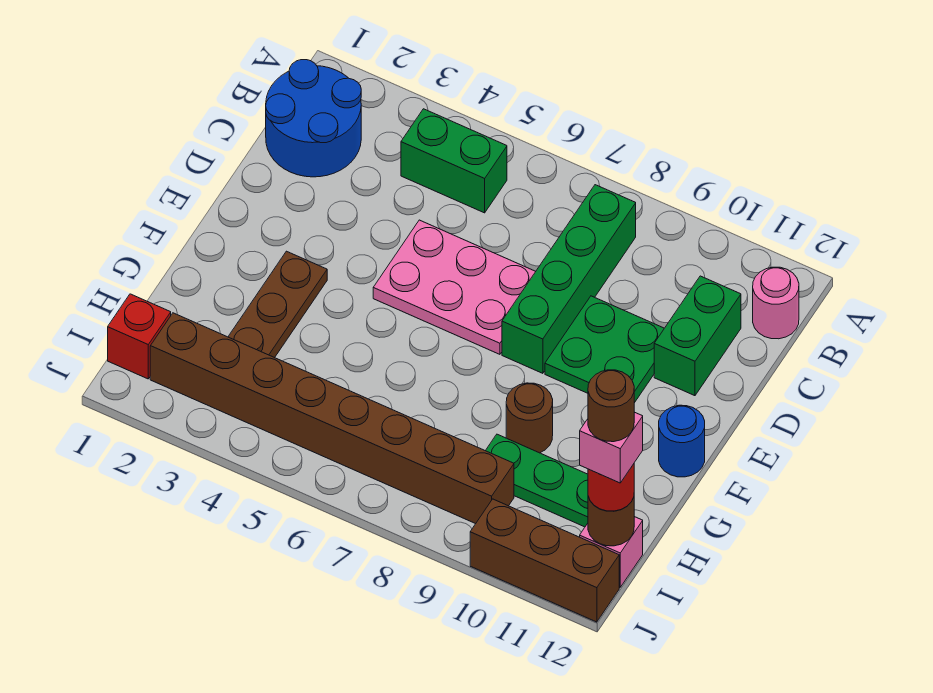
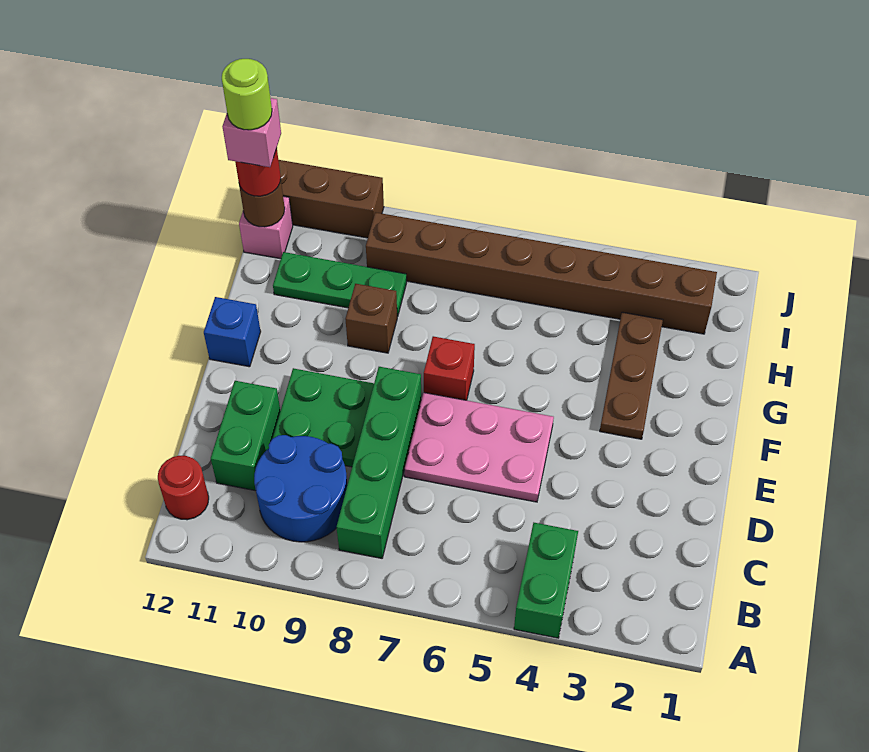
blue 2x2 round brick [266,60,361,177] -> blue 2x2 round brick moved to [254,435,347,542]
green 1x2 brick [401,109,507,213] -> green 1x2 brick turned to [514,523,578,638]
pink 1x1 round brick [753,267,799,339] -> red 1x1 round brick [158,456,209,520]
blue 1x1 round brick [659,405,705,477] -> blue 1x1 brick [204,297,261,367]
brown 1x1 round brick [506,383,553,453] -> brown 1x1 brick [345,284,398,353]
red 1x1 brick [108,294,171,379] -> red 1x1 brick moved to [424,336,475,400]
brown 1x1 round brick [588,370,634,442] -> lime 1x1 round brick [222,59,272,130]

